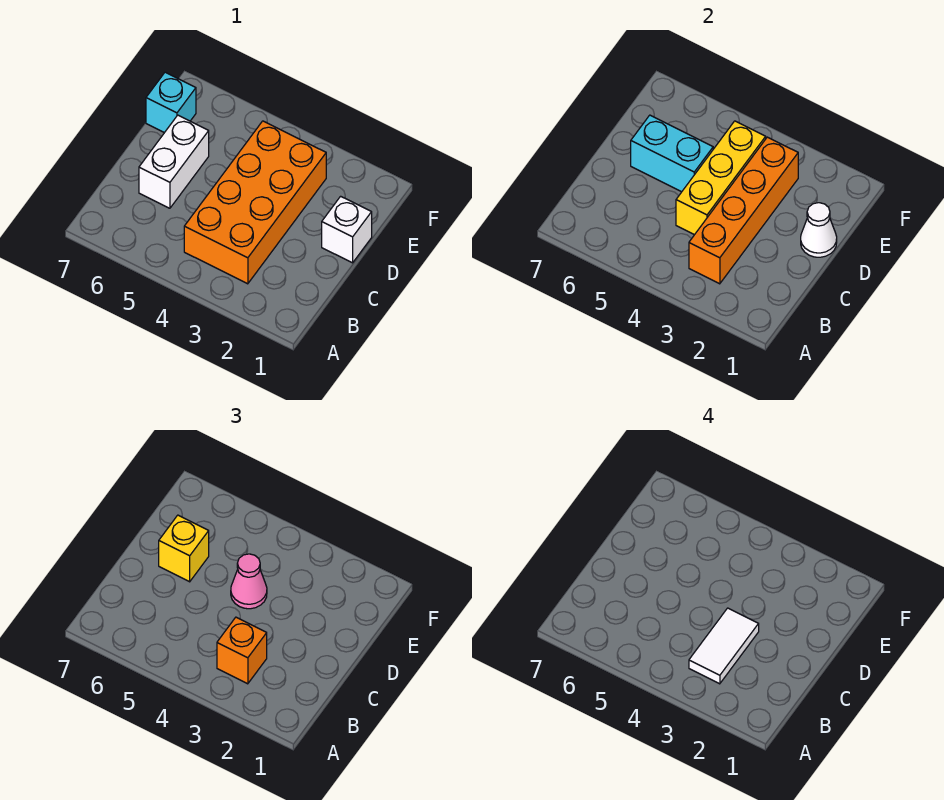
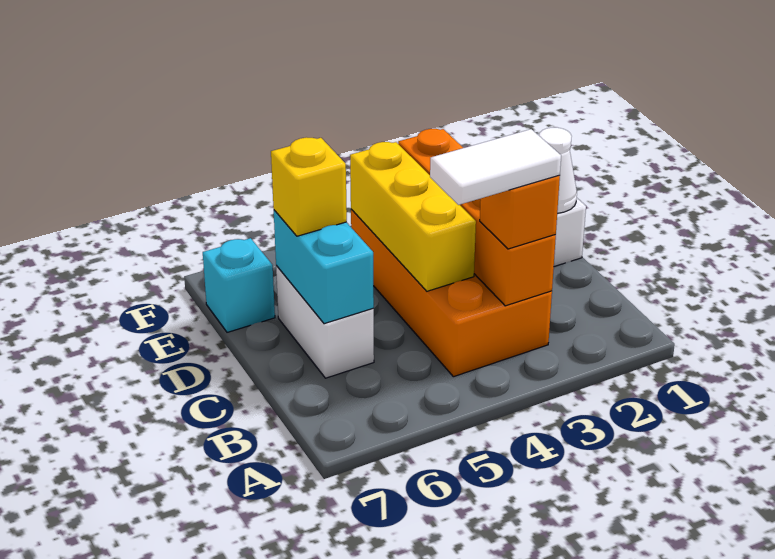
white 1x2 tile [689,608,759,684] -> white 1x2 tile turned to [430,129,561,205]
pink 1x1 cone [231,554,267,609] -> none
cyan 1x2 brick [631,115,713,192] -> cyan 1x2 brick turned to [274,210,374,324]

